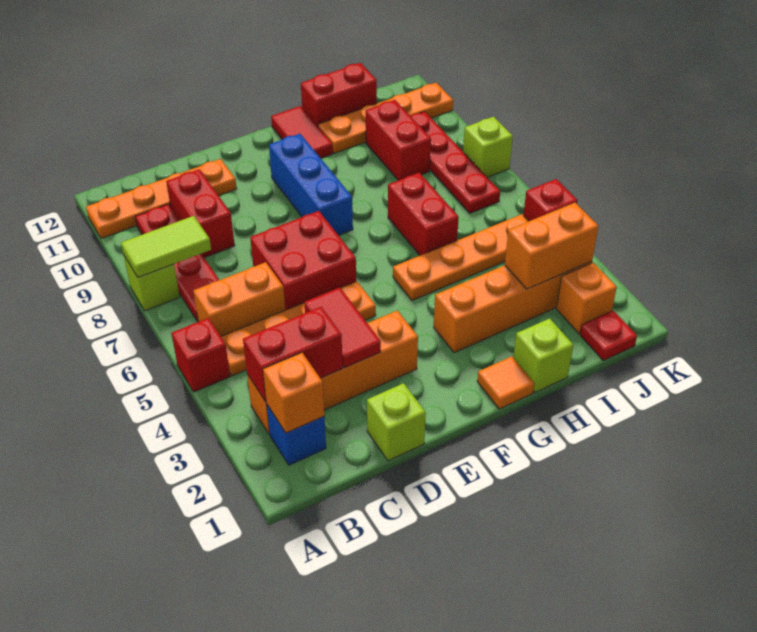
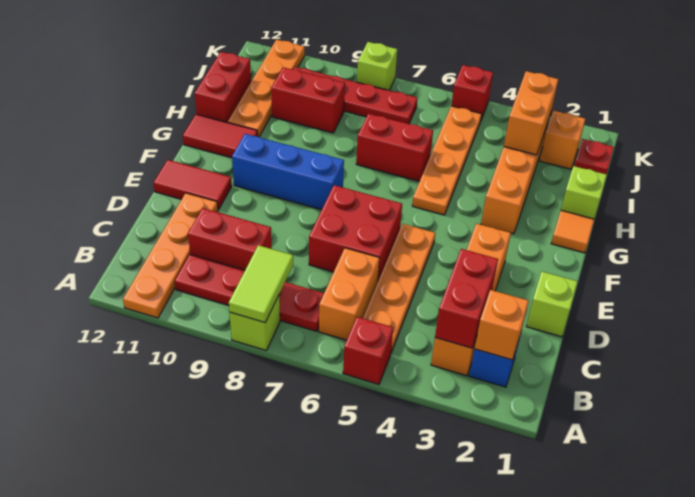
red 1x2 tile [304,288,381,368] -> red 1x2 tile moved to [154,160,232,210]

